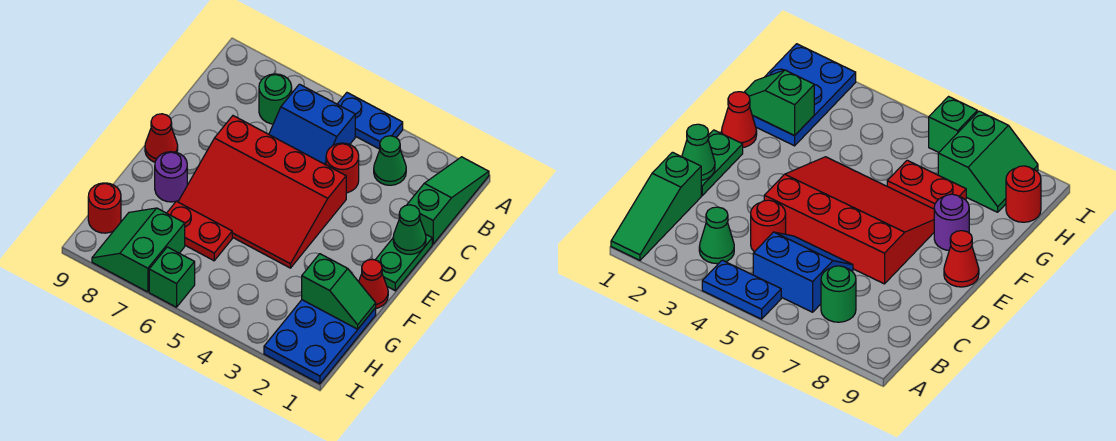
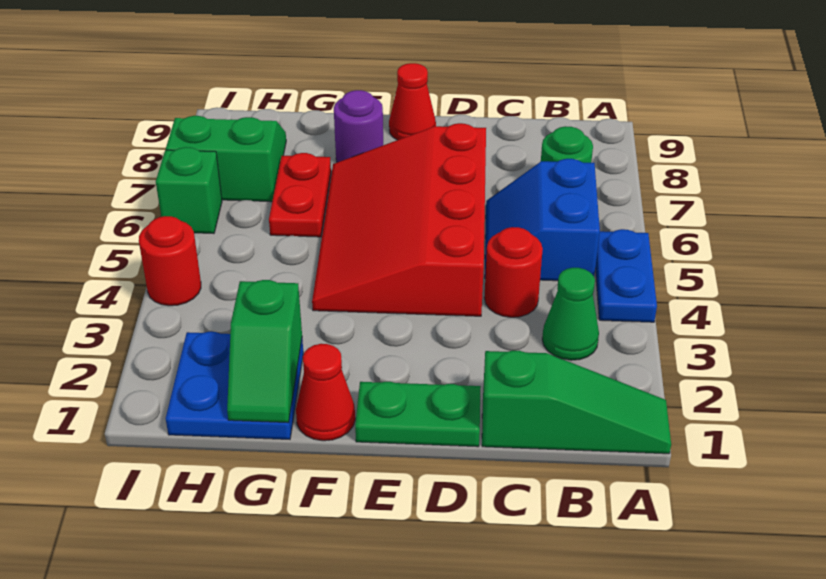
green 1x1 cone [393,205,426,255] -> none
blue 2x3 plate [264,300,376,384] -> blue 2x2 plate [166,332,303,439]
red 1x1 round brick [88,183,121,233] -> red 1x1 round brick moved to [139,216,201,306]

